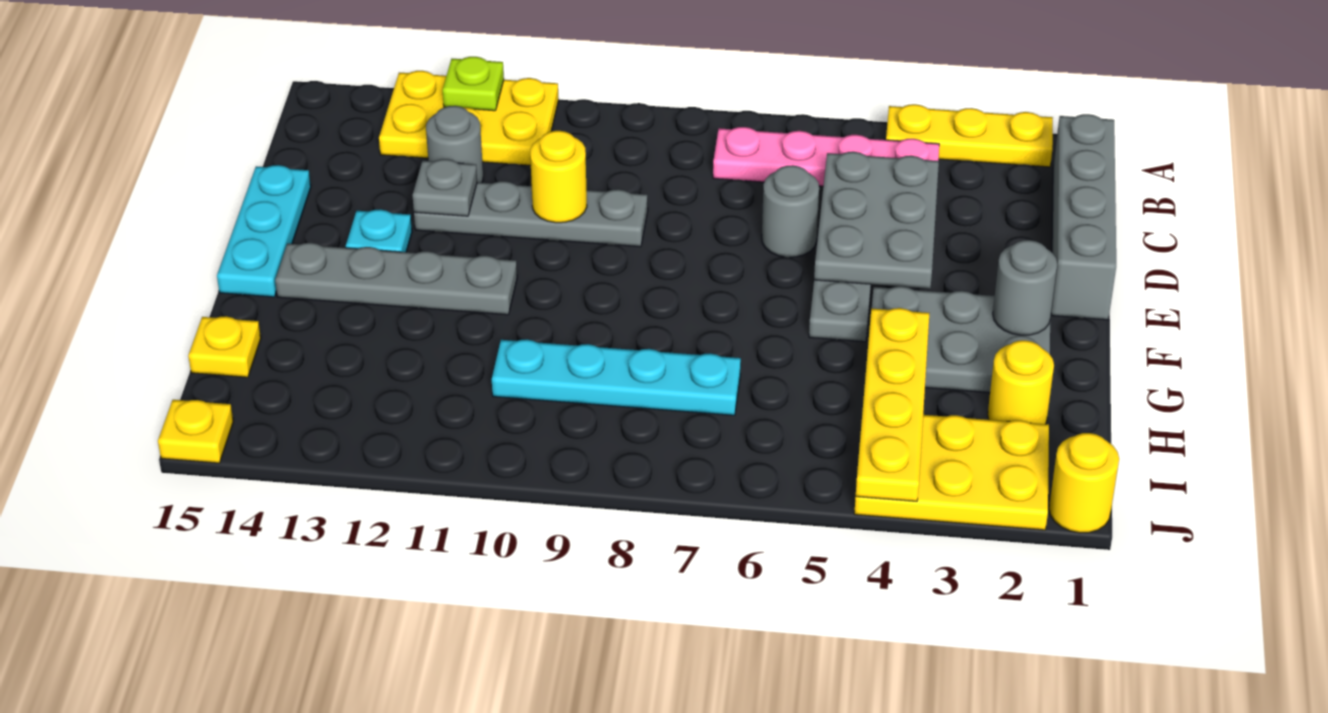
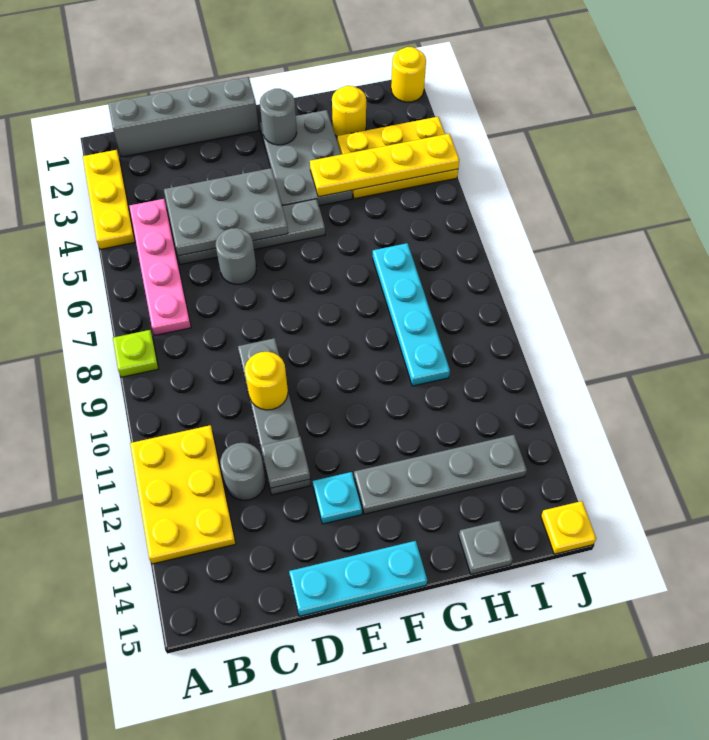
lime 1x1 plate [443,57,504,111] -> lime 1x1 plate moved to [113,330,158,377]
grey 1x4 plate [275,243,517,315] -> grey 1x4 plate turned to [354,435,527,514]
yellow 1x1 plate [188,316,261,377] -> grey 1x1 plate [459,521,513,574]
yellow 2x3 plate [854,415,1049,530] -> yellow 2x3 plate turned to [337,117,458,199]

